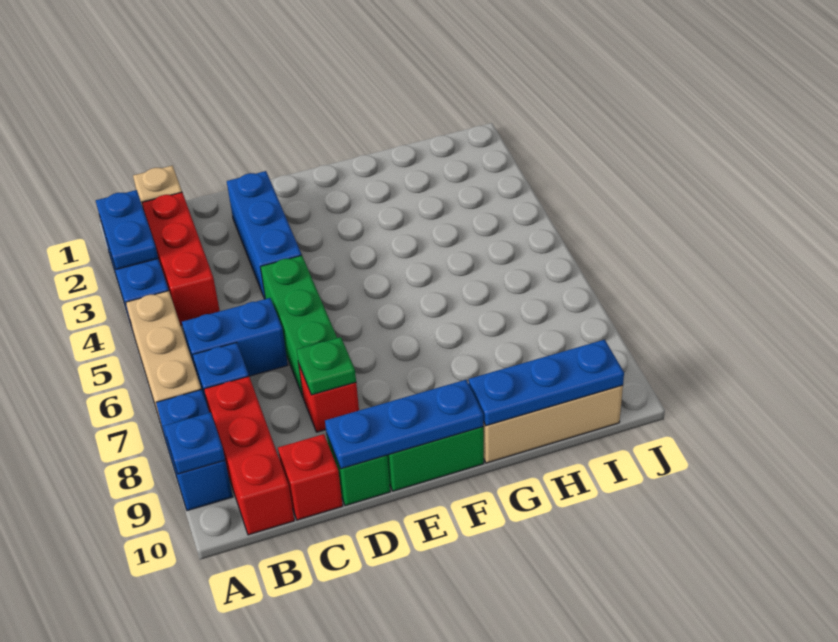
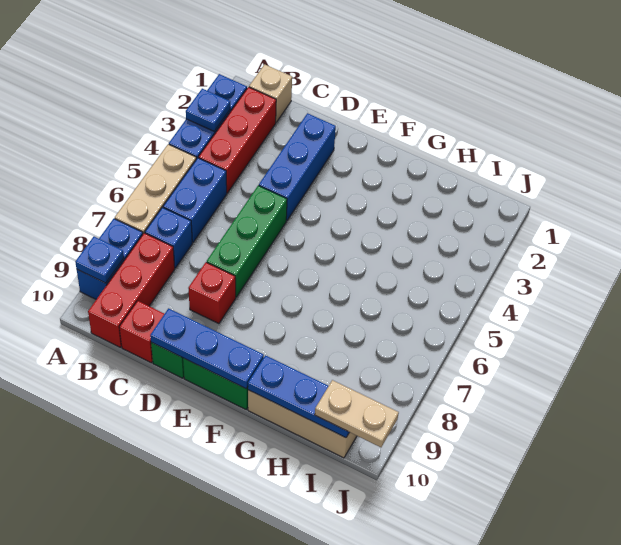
blue 1x2 plate [96,190,158,269] -> blue 1x1 plate [186,89,230,131]
blue 1x2 brick [182,298,288,376] -> blue 1x2 brick turned to [163,158,227,242]
green 1x1 plate [297,337,356,395] -> none
none -> tan 1x2 plate [315,380,399,447]

